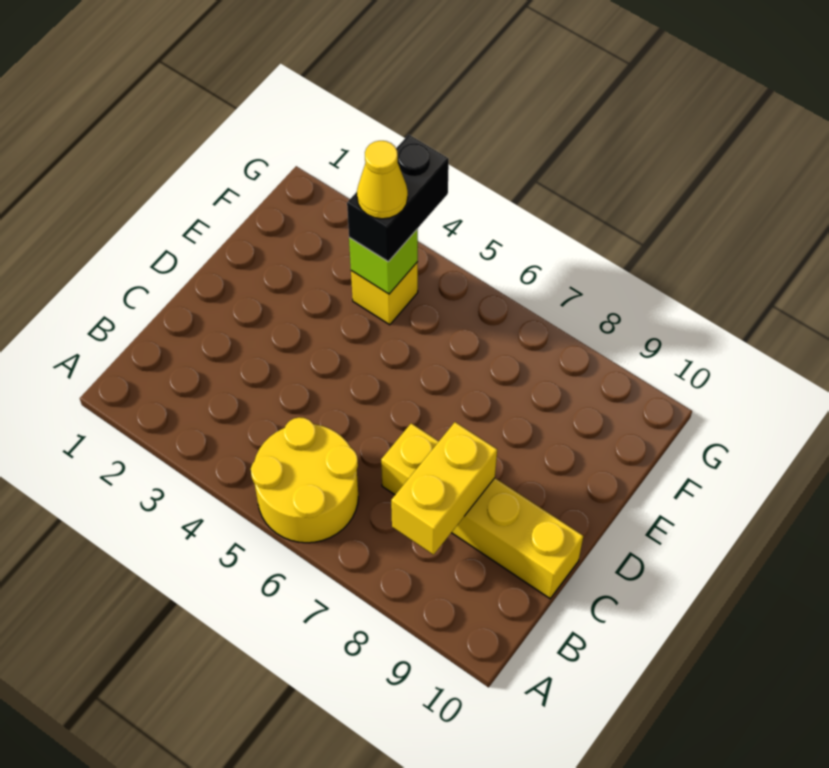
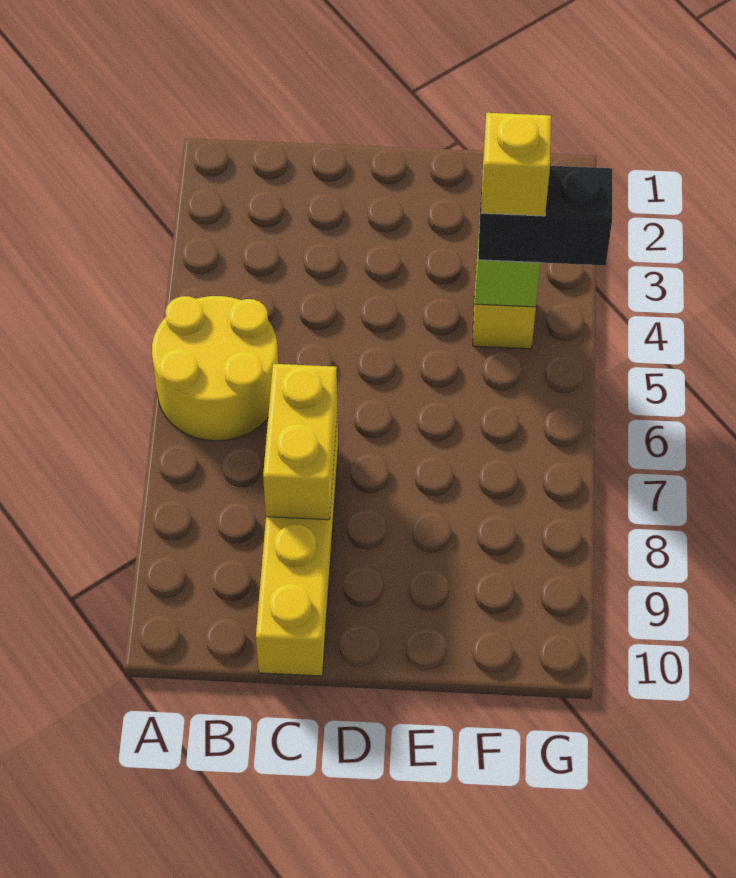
yellow 1x2 brick [391,422,497,555] -> yellow 1x2 brick turned to [263,364,337,520]
yellow 1x1 cone [357,141,408,219] -> yellow 1x1 brick [481,113,551,216]

